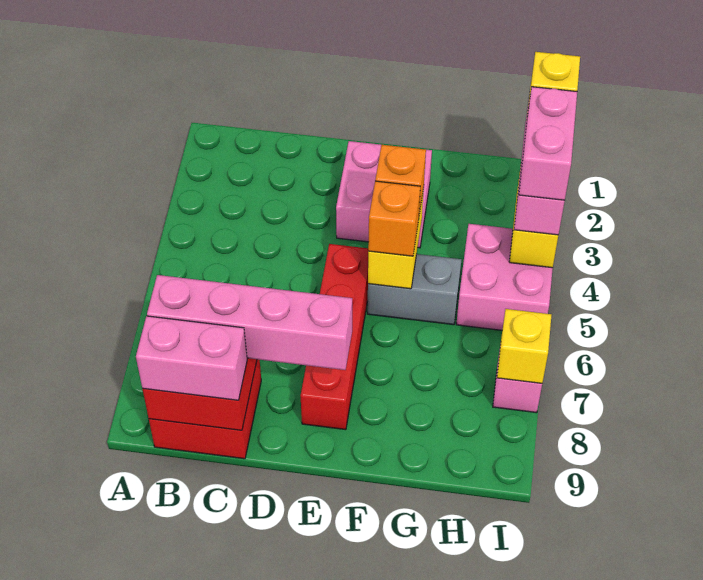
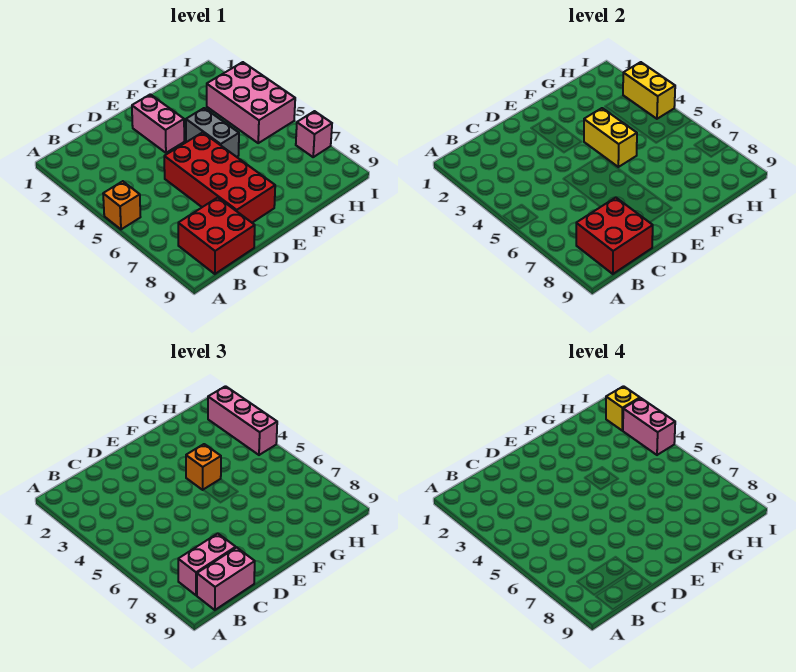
pink 1x4 brick [147,275,352,370] -> pink 1x2 brick [178,533,236,595]
pink 2x2 brick [336,141,432,248] -> pink 1x2 brick [132,94,184,153]
red 1x4 brick [301,244,368,430] -> red 2x4 brick [164,132,275,223]
grey 1x2 brick [367,254,462,325] -> grey 1x2 brick turned to [186,108,239,157]
orange 1x1 brick [368,181,420,256] -> orange 1x1 brick moved to [103,181,140,229]
pink 2x2 brick [456,224,553,330] -> pink 2x3 brick [207,62,295,143]
yellow 1x1 brick [497,309,551,383] -> none

